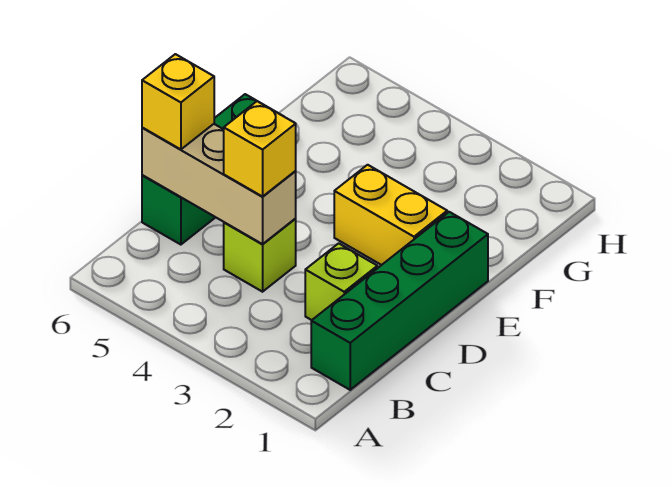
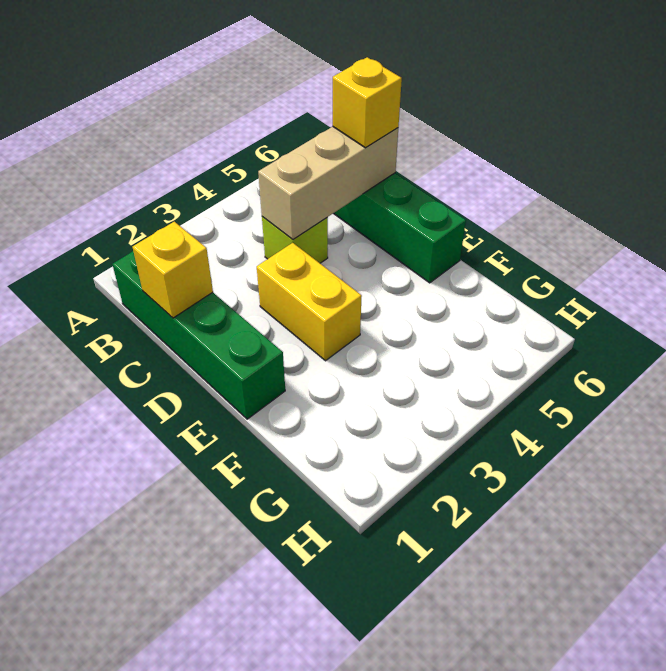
lime 1x1 brick [305,243,377,320] -> none
yellow 1x1 brick [224,101,296,197] -> yellow 1x1 brick moved to [133,222,213,318]
yellow 1x2 brick [334,165,447,265] -> yellow 1x2 brick turned to [257,243,362,361]

